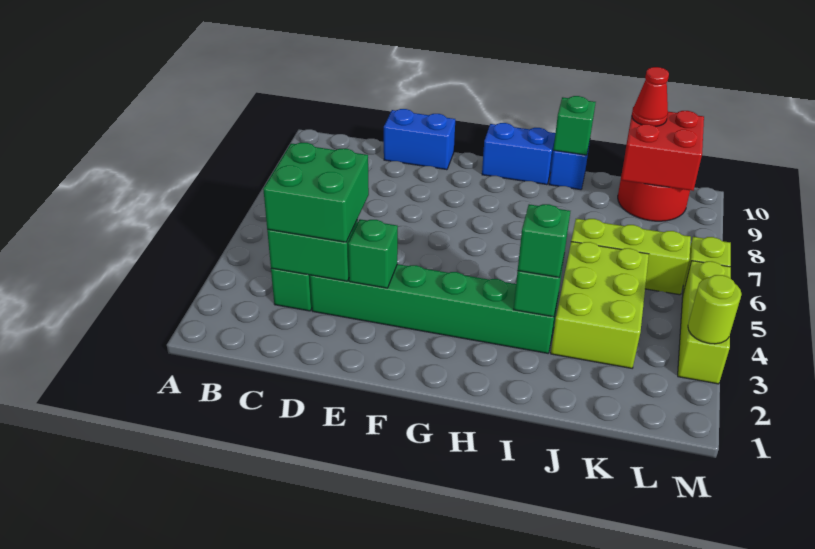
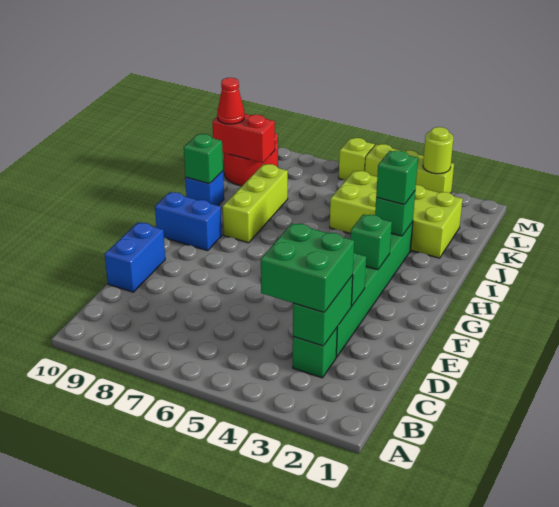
none -> green 1x1 brick [350,214,392,270]
blue 1x2 brick [482,123,555,185] -> blue 1x2 brick turned to [155,192,222,251]
lime 2x3 brick [551,242,649,368] -> lime 2x4 brick [330,171,463,258]
lime 1x3 brick [571,219,691,295] -> lime 1x3 brick moved to [223,164,288,243]
red 2x2 brick [621,107,704,191] -> red 1x2 brick [213,114,275,163]

